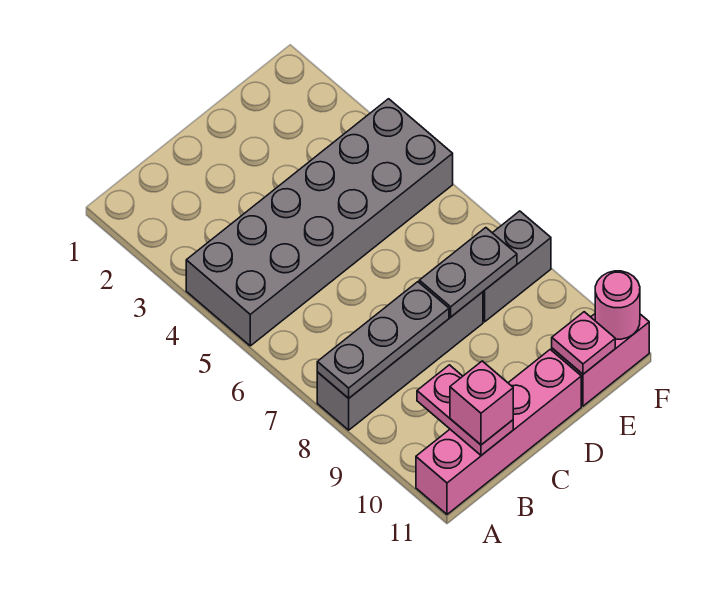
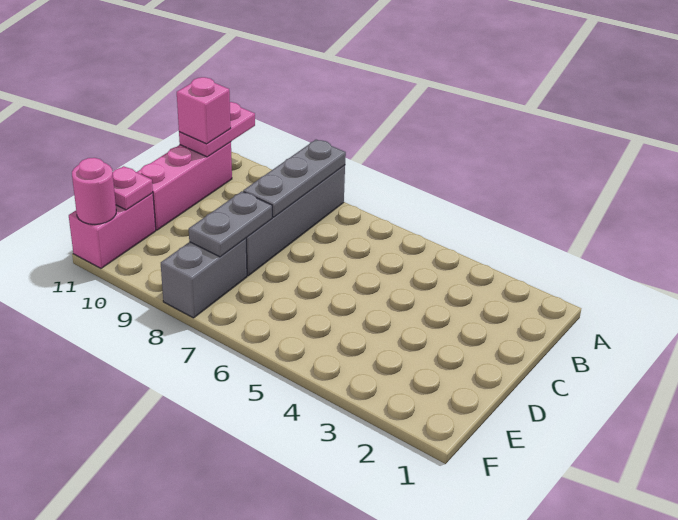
grey 2x6 brick [186,99,453,346] -> none
pink 1x4 brick [416,350,581,514] -> pink 1x3 brick [137,142,232,230]
pink 1x2 plate [417,365,513,455] -> pink 1x2 plate turned to [179,102,255,157]

